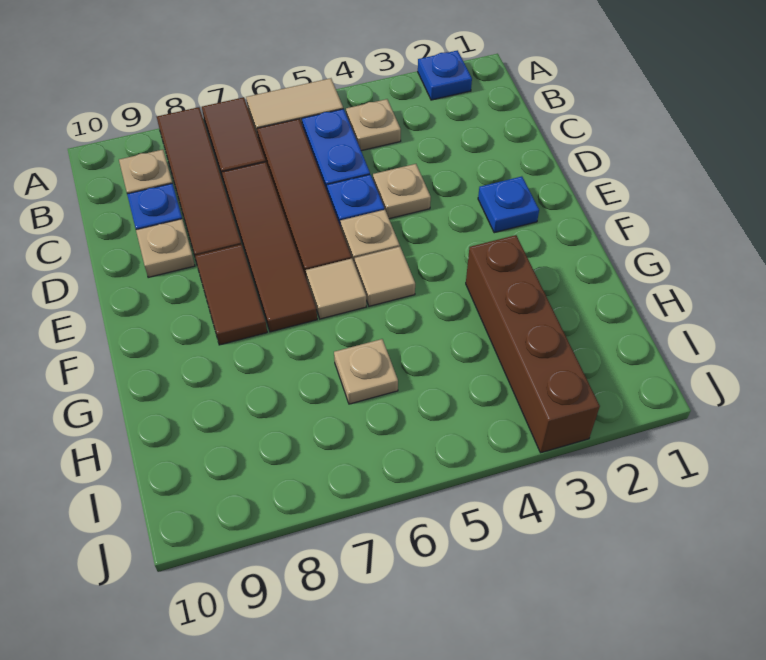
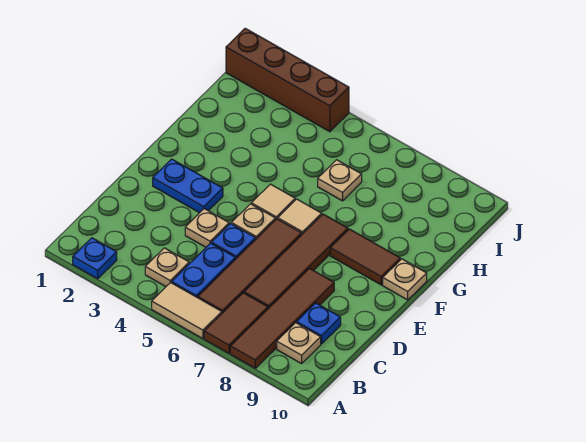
tan 1x1 plate [136,219,195,278] -> tan 1x1 plate moved to [383,259,427,300]
blue 1x1 plate [478,176,539,233] -> blue 1x2 plate [153,159,223,213]
brown 1x2 tile [195,244,267,345] -> brown 1x2 tile turned to [330,229,400,285]
brown 1x4 brick [466,235,600,453] -> brown 1x4 brick turned to [226,28,349,132]

